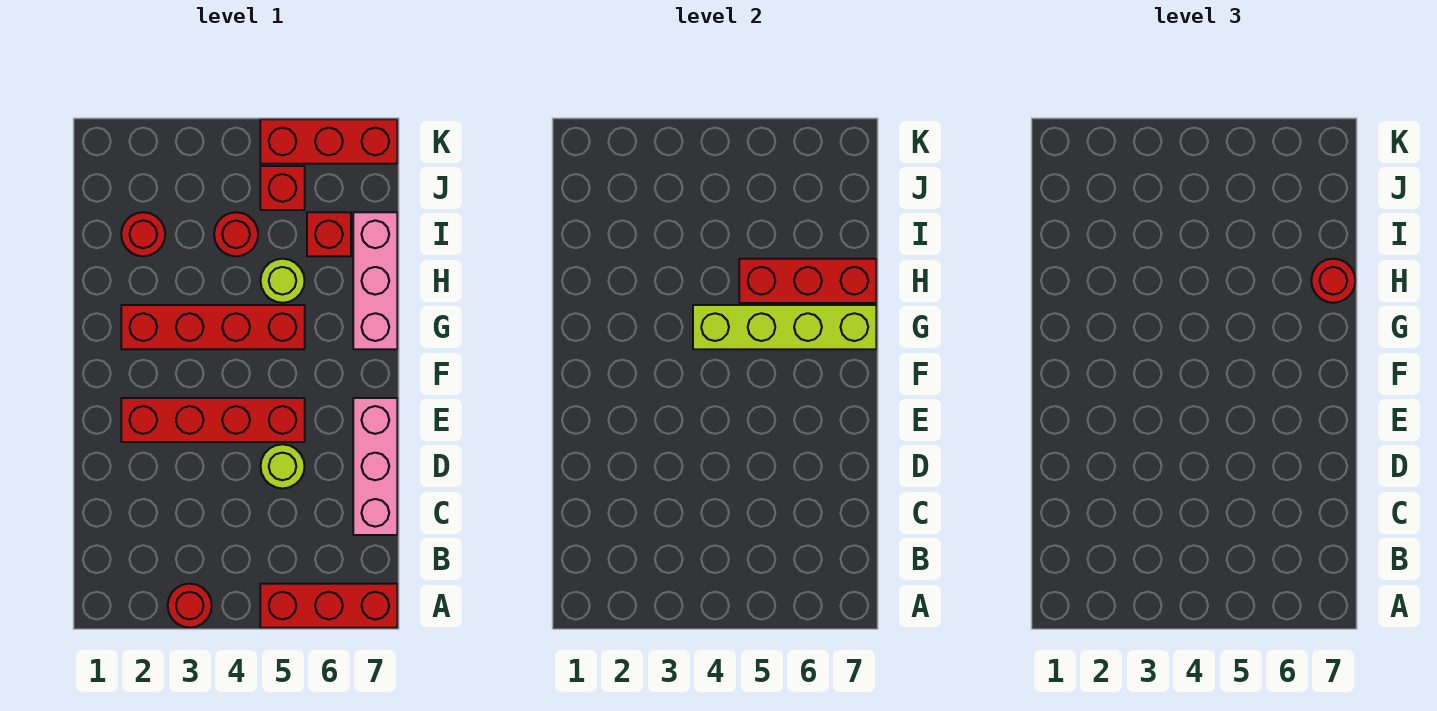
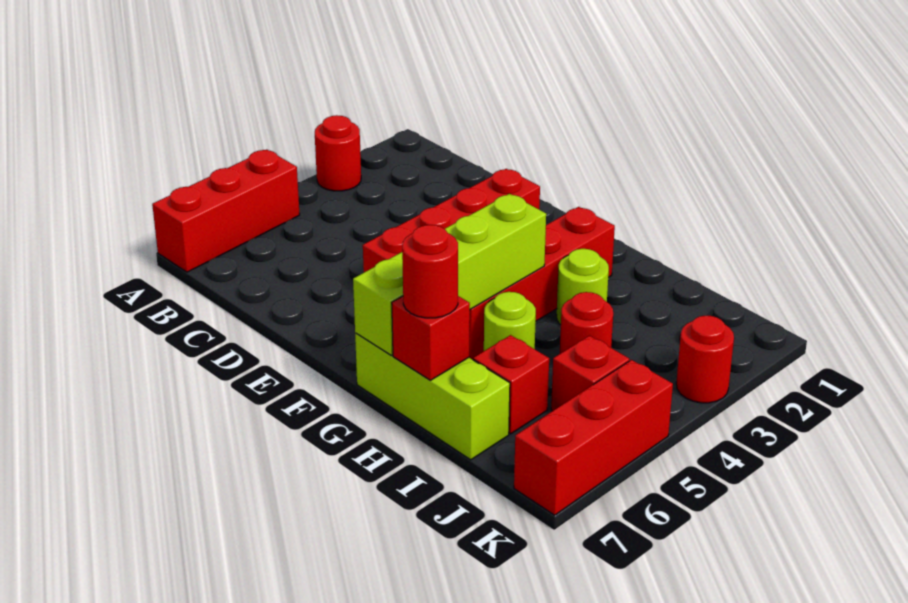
pink 1x3 brick [353,398,397,535] -> none
lime 1x1 round brick [260,444,305,488] -> lime 1x1 round brick moved to [557,249,609,325]
pink 1x3 brick [353,212,397,349] -> lime 1x3 brick [355,333,510,460]
red 1x3 brick [739,259,876,303] -> red 1x1 brick [392,296,470,380]
red 1x1 round brick [121,212,165,256] -> red 1x1 round brick moved to [676,316,734,403]

